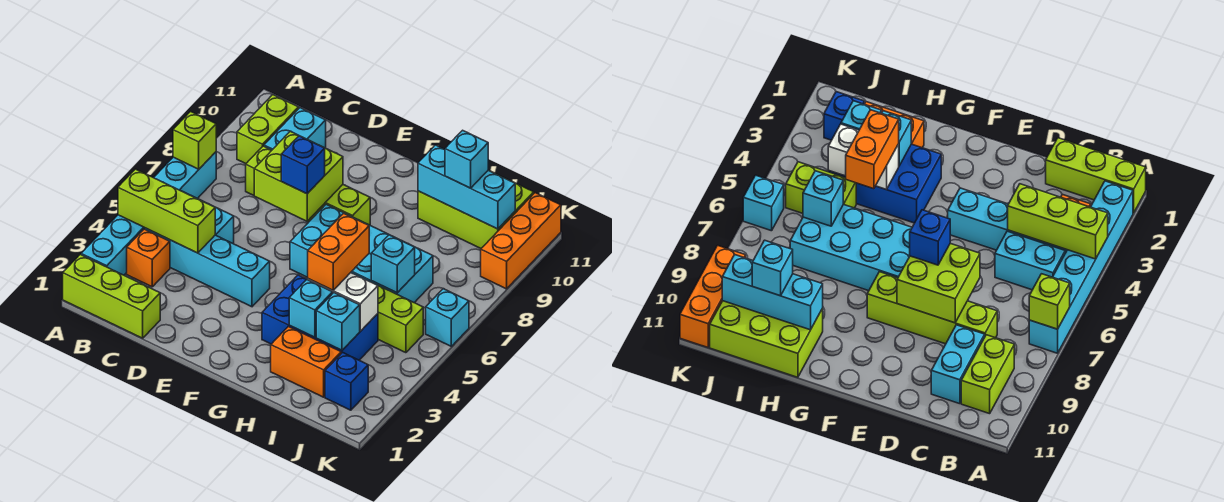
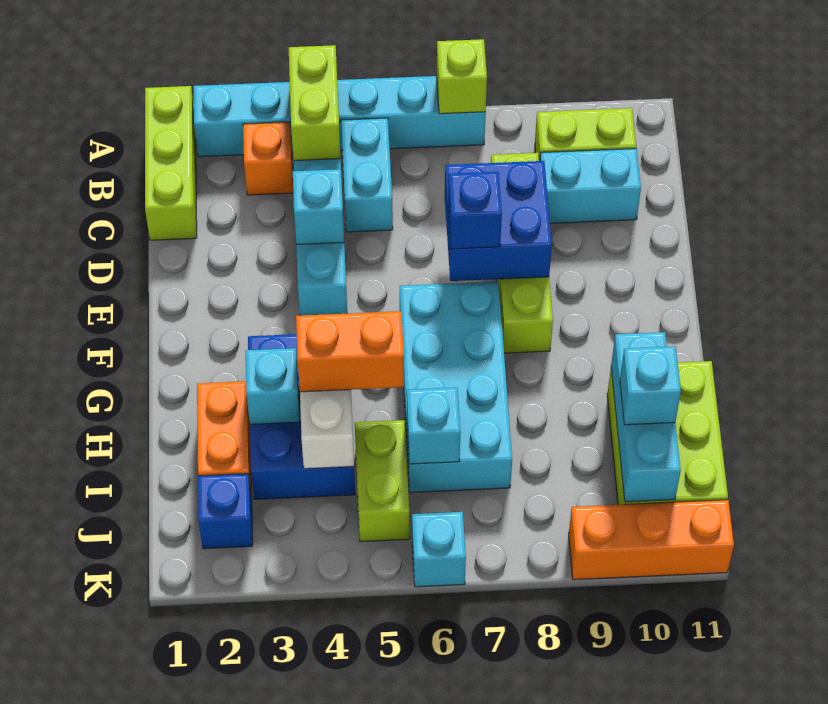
lime 1x3 brick [118,169,215,253] -> lime 1x2 brick [289,45,341,161]
lime 2x2 brick [254,131,343,221] -> blue 2x2 brick [445,161,552,281]
cyan 1x1 brick [316,293,360,350] -> cyan 1x1 brick moved to [293,169,344,245]

